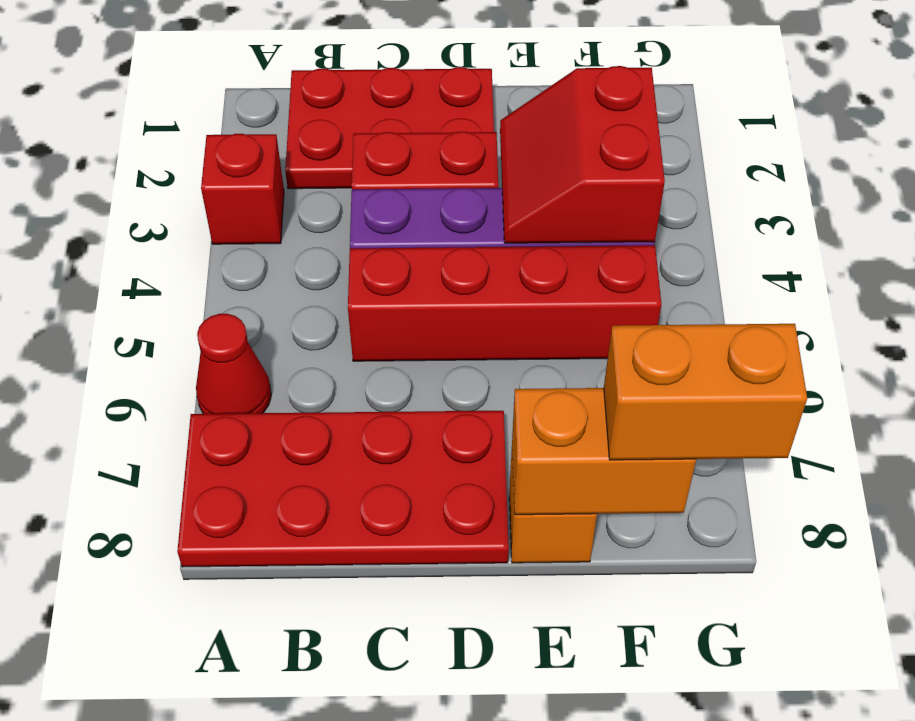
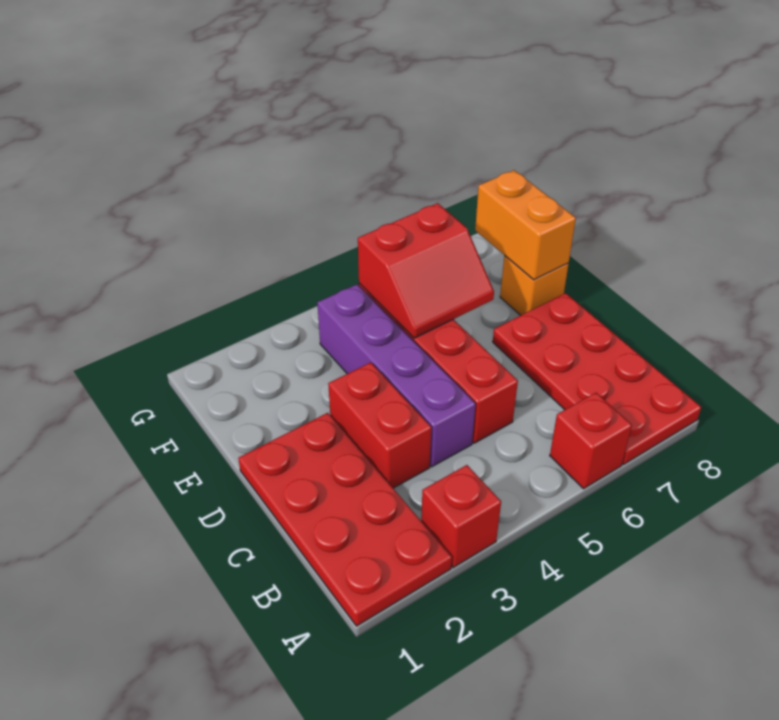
red 1x1 cone [196,314,271,414] -> red 1x1 brick [550,393,632,489]
red 2x3 plate [285,67,494,189] -> red 2x4 plate [238,413,452,626]
red 2x2 slope [500,66,665,243] -> red 2x2 slope moved to [358,203,494,338]
orange 1x2 brick [604,324,807,460] -> none

